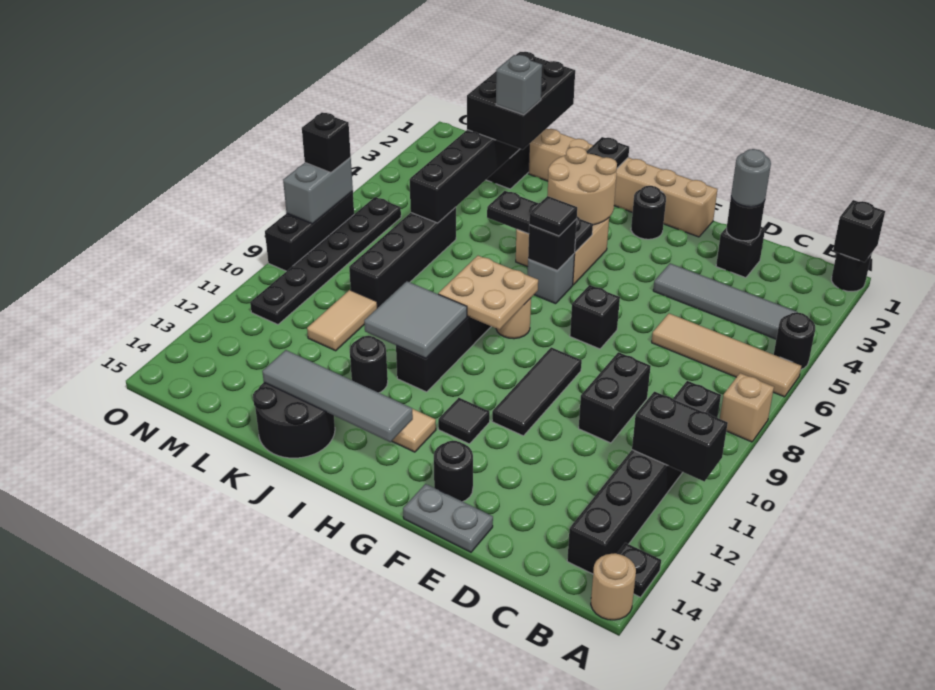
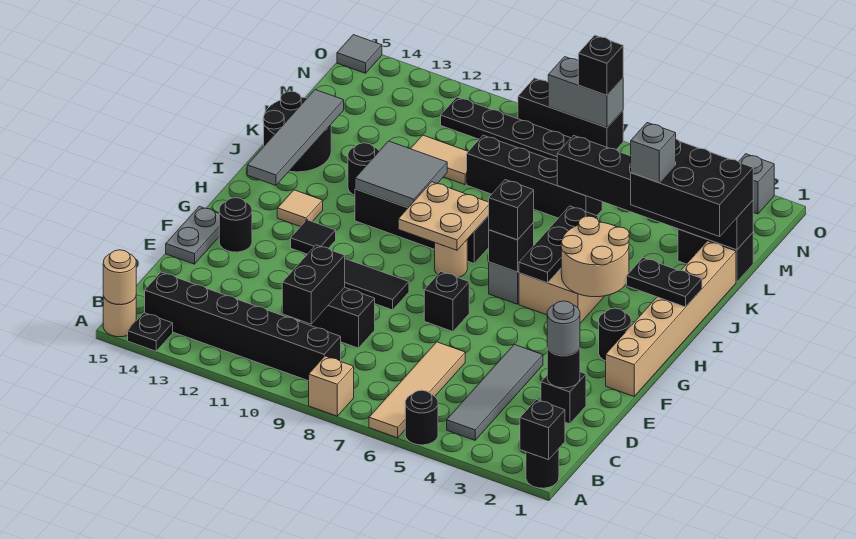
black 1x2 brick [632,392,728,481] -> black 1x2 brick moved to [282,245,345,324]
none -> tan 1x1 round brick [103,250,136,305]
black 1x1 tile [529,196,577,236] -> black 1x1 brick [489,180,534,240]
none -> grey 1x1 brick [739,154,774,214]
none -> grey 1x1 tile [337,35,382,73]

